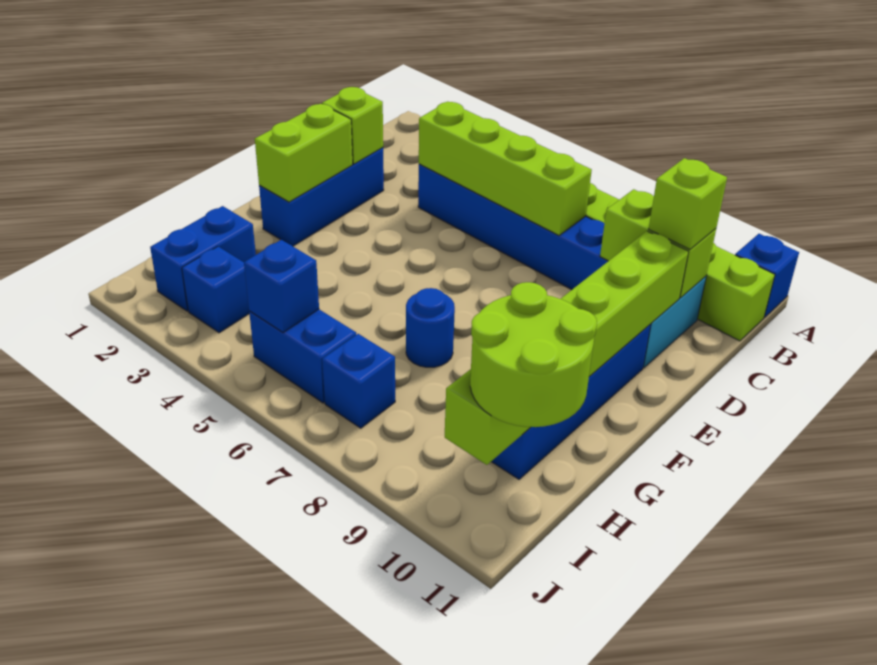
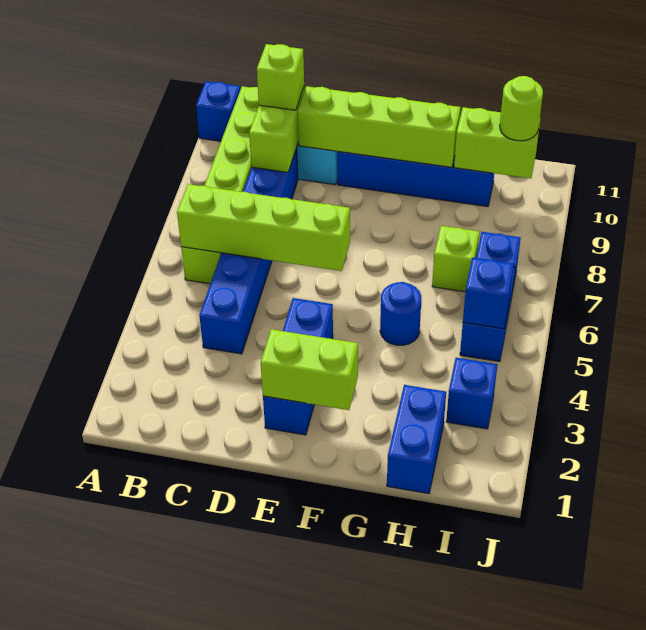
lime 1x4 brick [419,102,592,235] -> lime 1x4 brick turned to [177,184,350,271]
blue 1x3 brick [259,148,384,246] -> blue 1x3 brick turned to [263,298,333,435]
lime 1x1 brick [322,87,383,164] -> lime 1x1 brick moved to [432,226,479,292]
blue 1x1 round brick [406,288,455,367] -> blue 1x1 round brick moved to [380,282,421,345]
blue 1x2 brick [150,206,256,311] -> blue 1x2 brick turned to [387,385,446,494]
lime 2x2 round brick [470,282,597,427] -> lime 1x1 round brick [500,76,543,141]

